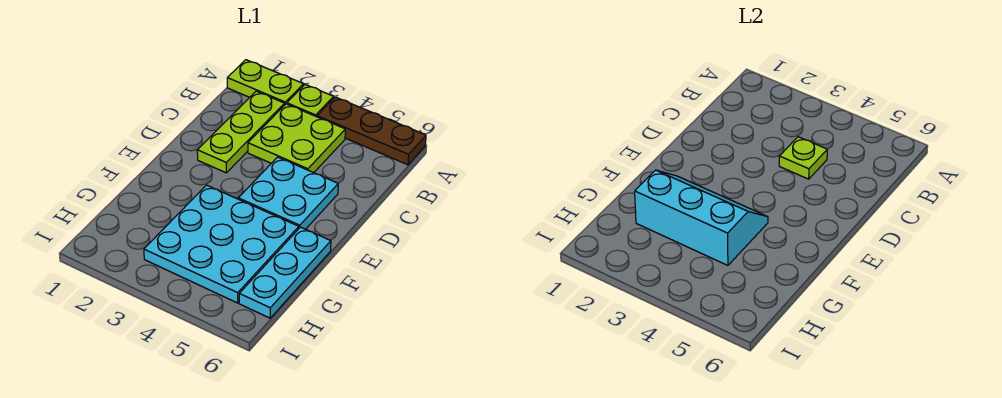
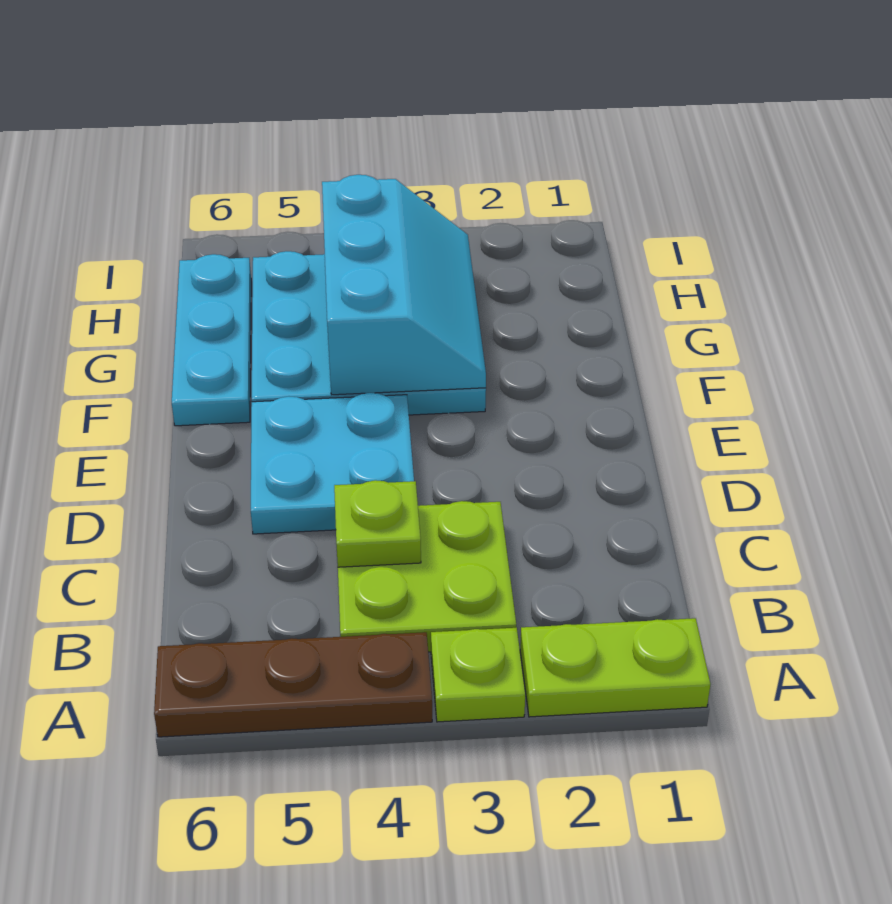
lime 1x3 plate [197,91,285,173] -> none
cyan 2x3 slope [635,170,768,265] -> cyan 2x3 slope turned to [322,175,486,395]

